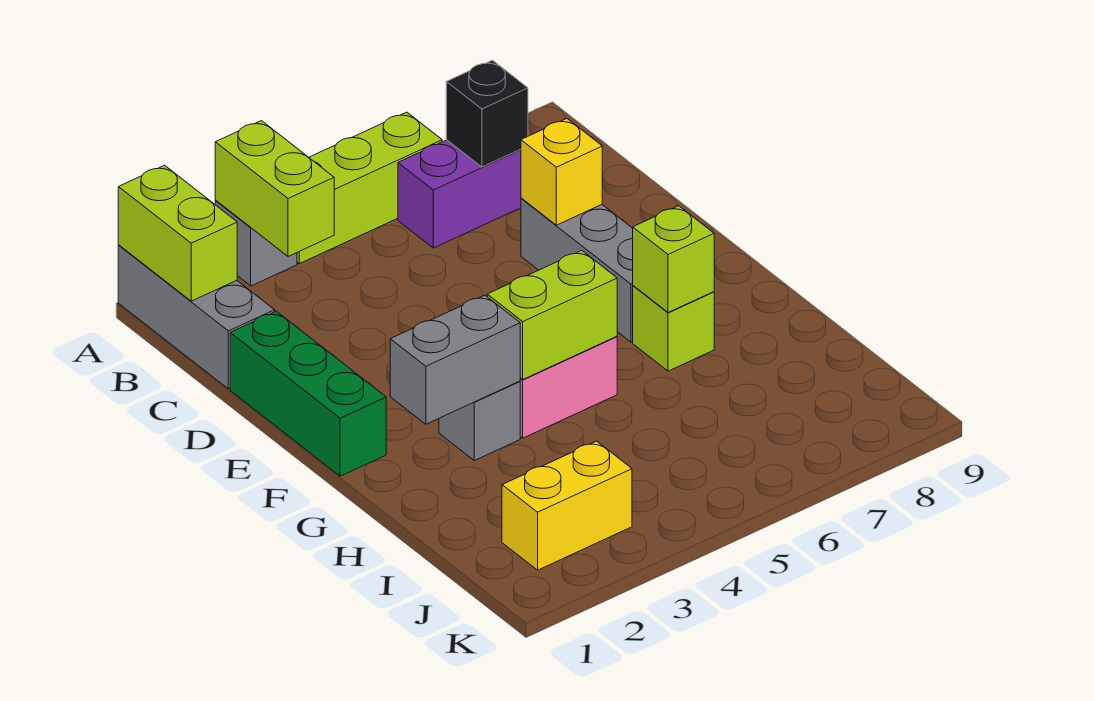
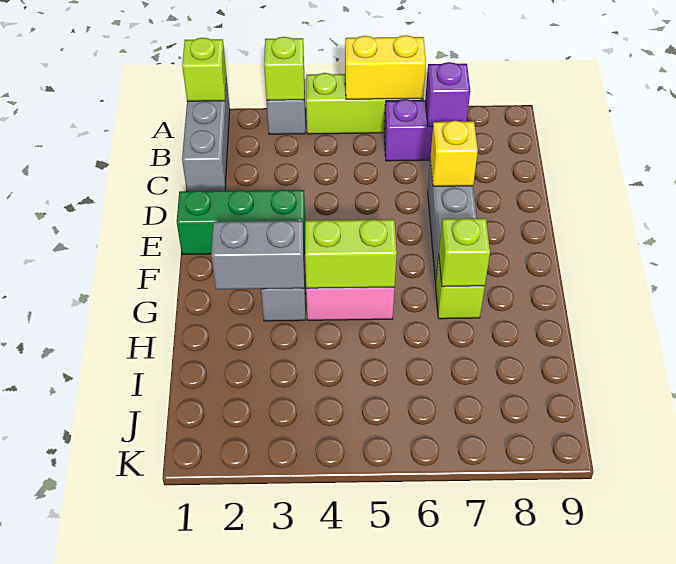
lime 1x2 brick [118,165,237,301] -> lime 1x1 brick [182,38,226,101]
lime 1x2 brick [215,121,334,256] -> lime 1x1 brick [264,37,304,100]
black 1x1 brick [446,60,528,167] -> purple 1x1 brick [425,62,470,127]
green 1x3 brick [230,311,386,476] -> green 1x3 brick turned to [177,190,305,255]
yellow 1x2 brick [502,441,632,570] -> yellow 1x2 brick moved to [345,35,426,99]

